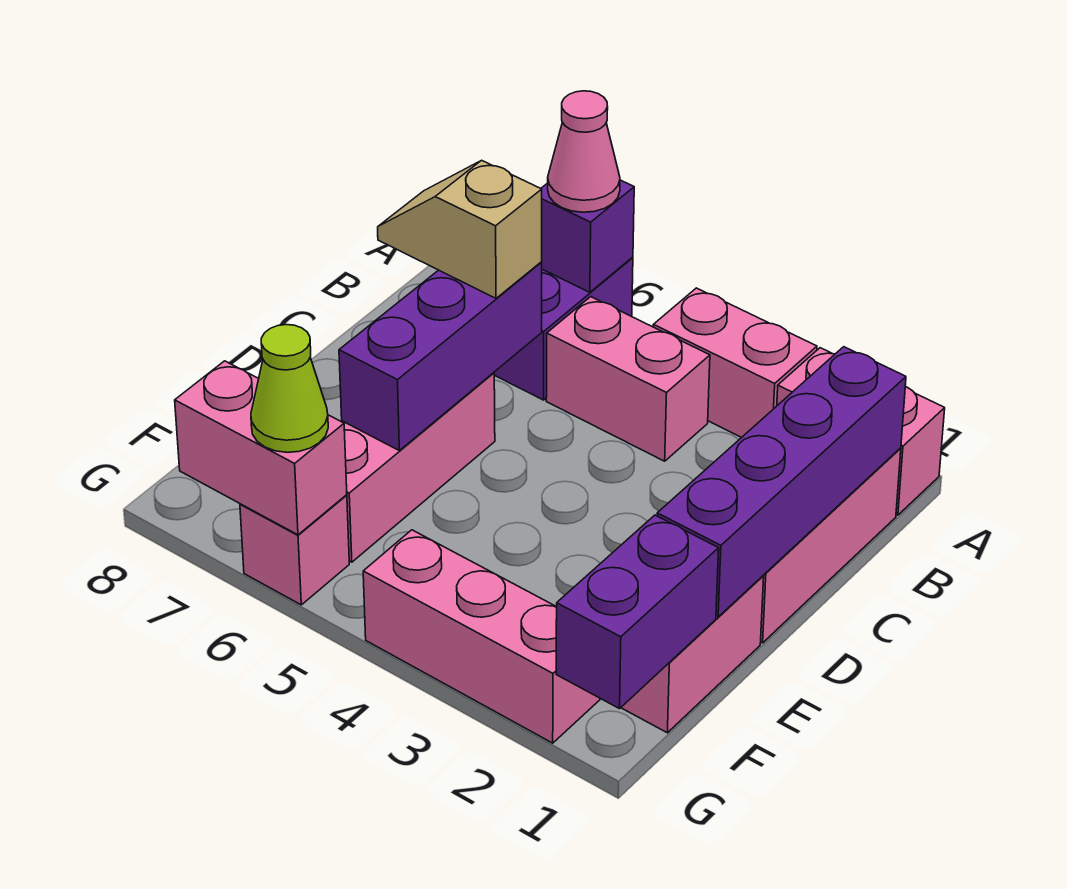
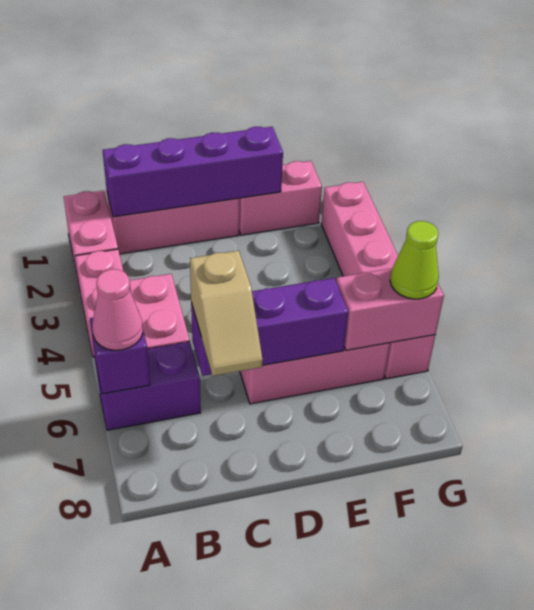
purple 1x2 brick [556,515,719,709] -> none
pink 1x2 brick [175,361,347,535] -> pink 1x2 brick turned to [336,268,444,350]

